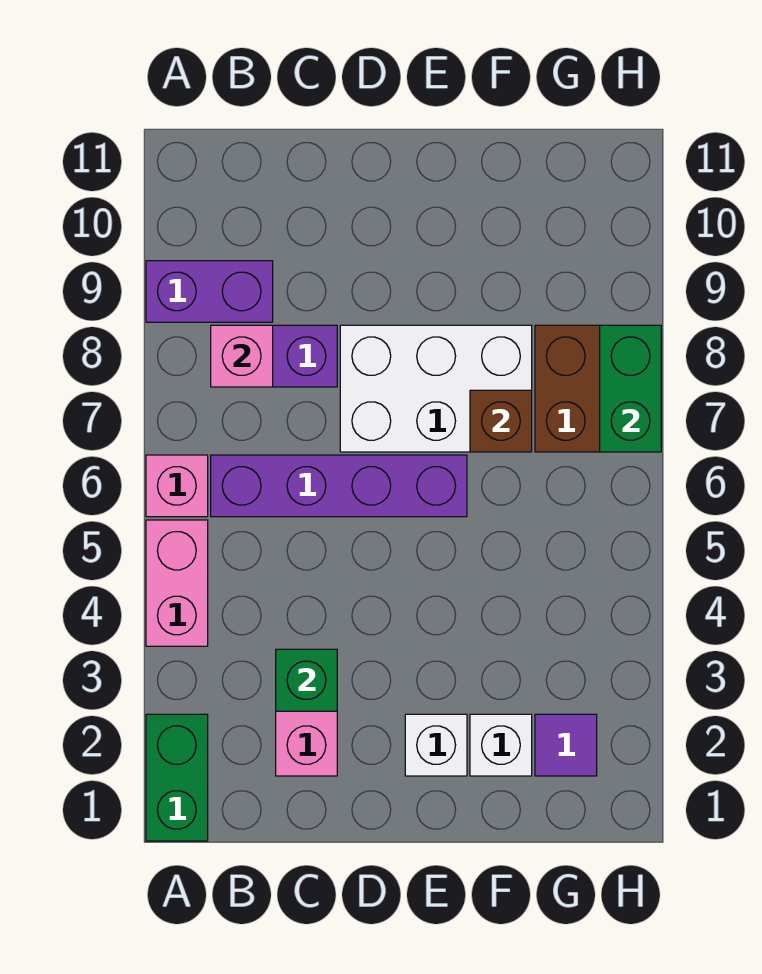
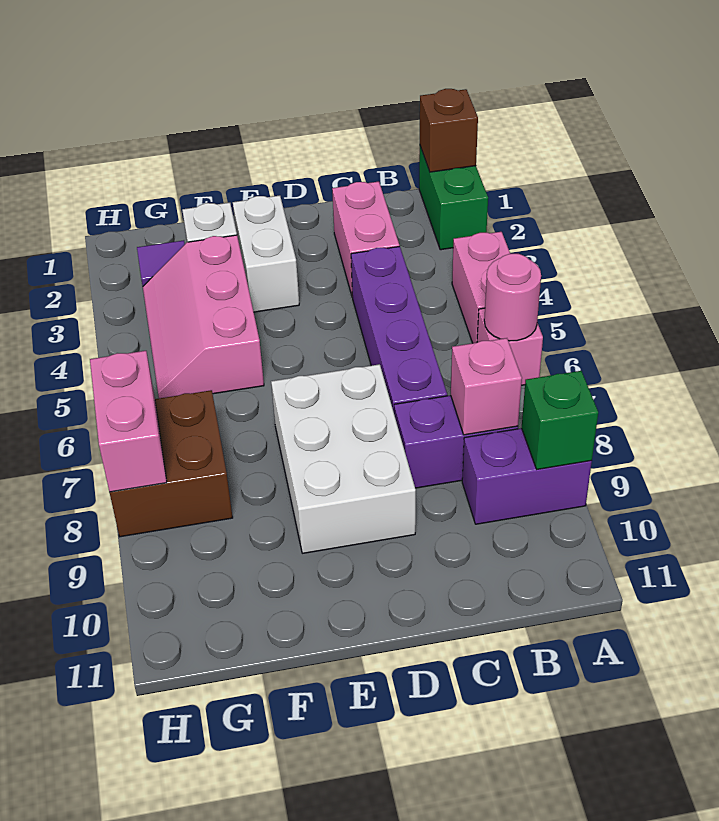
none -> pink 1x1 round brick [484,254,541,341]
purple 1x4 brick [211,455,467,517] -> purple 1x4 brick turned to [351,246,447,412]
green 1x1 brick [276,649,337,711] -> green 1x1 brick moved to [522,371,598,469]
white 2x3 brick [340,325,532,452] -> white 2x3 brick turned to [271,364,416,553]
white 1x1 brick [405,714,467,776] -> white 1x2 brick [233,195,299,312]
none -> pink 2x3 slope [143,235,264,398]
brown 1x1 brick [470,390,532,452] -> brown 1x1 brick moved to [420,89,478,172]
green 1x2 brick [600,325,661,452] -> pink 1x2 brick [90,351,167,492]

